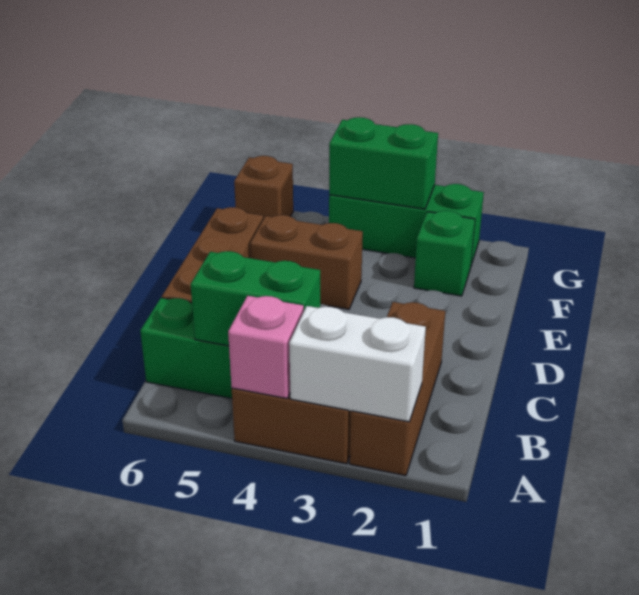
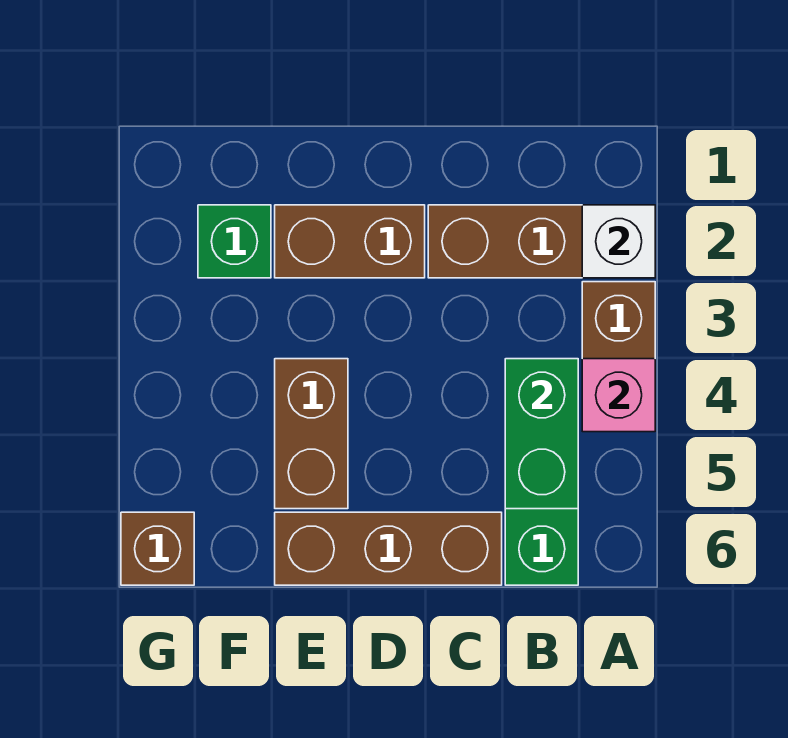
white 1x2 brick [289,306,426,422] -> white 1x1 brick [582,205,655,278]
none -> brown 1x2 brick [275,205,425,278]
green 1x3 brick [329,184,484,265] -> none
green 1x2 brick [329,117,438,209] -> none

